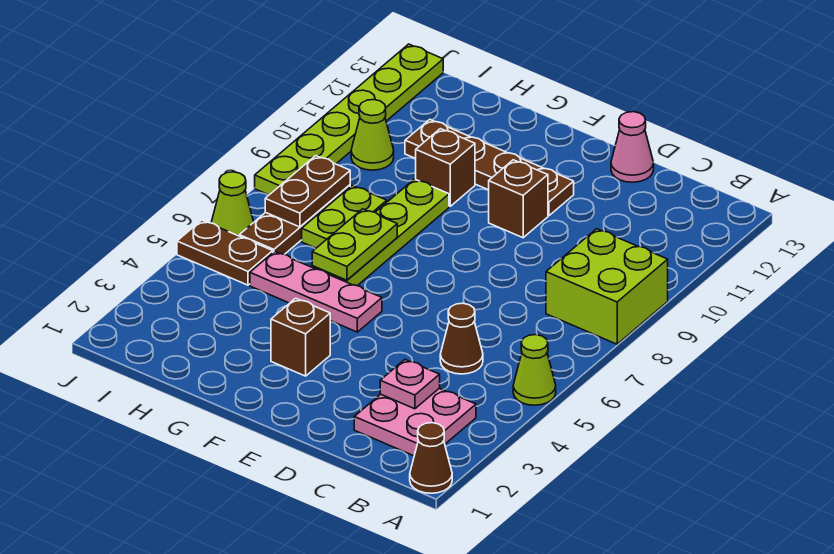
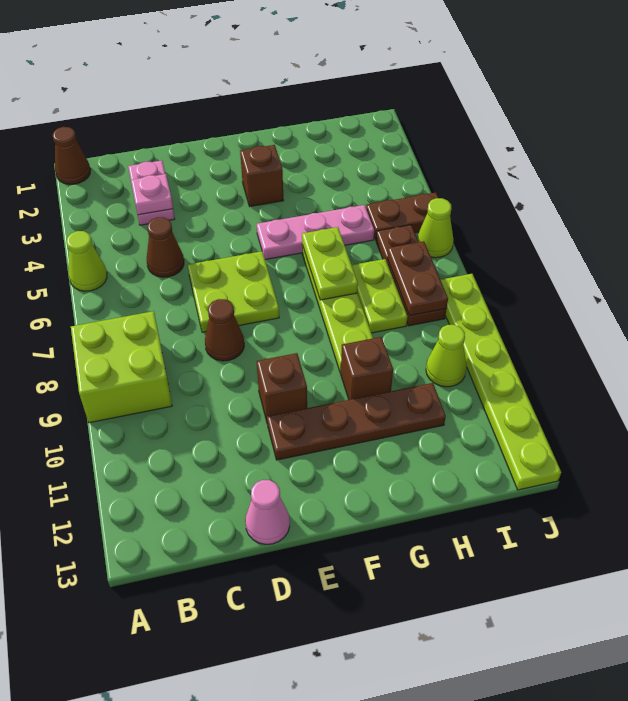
pink 2x2 plate [354,388,476,456] -> pink 1x2 plate [128,161,175,225]
none -> lime 2x2 plate [188,251,279,332]
none -> brown 1x1 cone [205,299,244,361]

